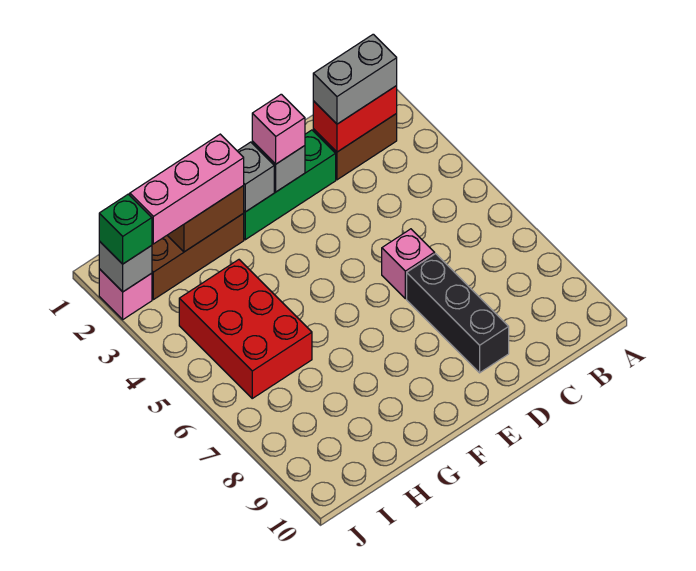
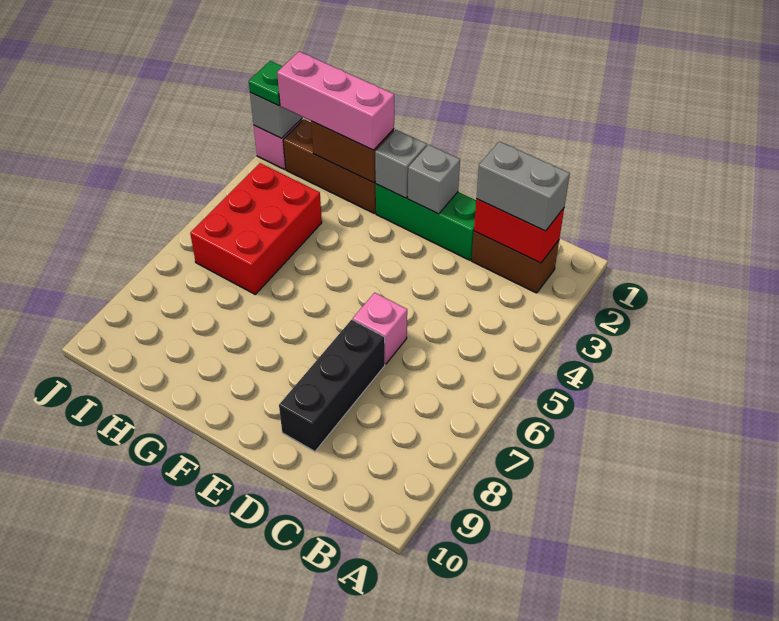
pink 1x1 brick [252,94,305,164] -> none
green 1x1 brick [99,194,152,264] -> green 1x1 plate [249,61,282,106]

